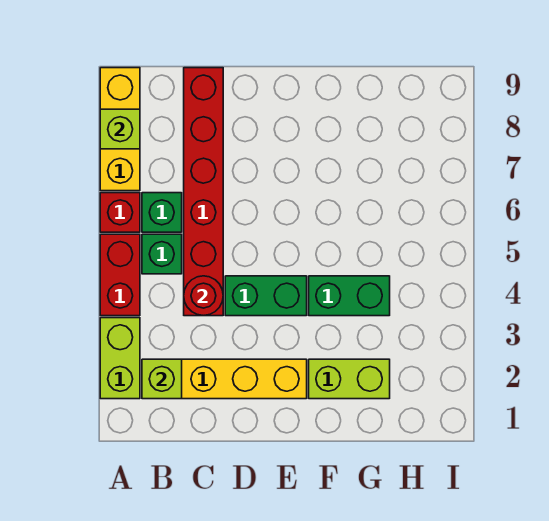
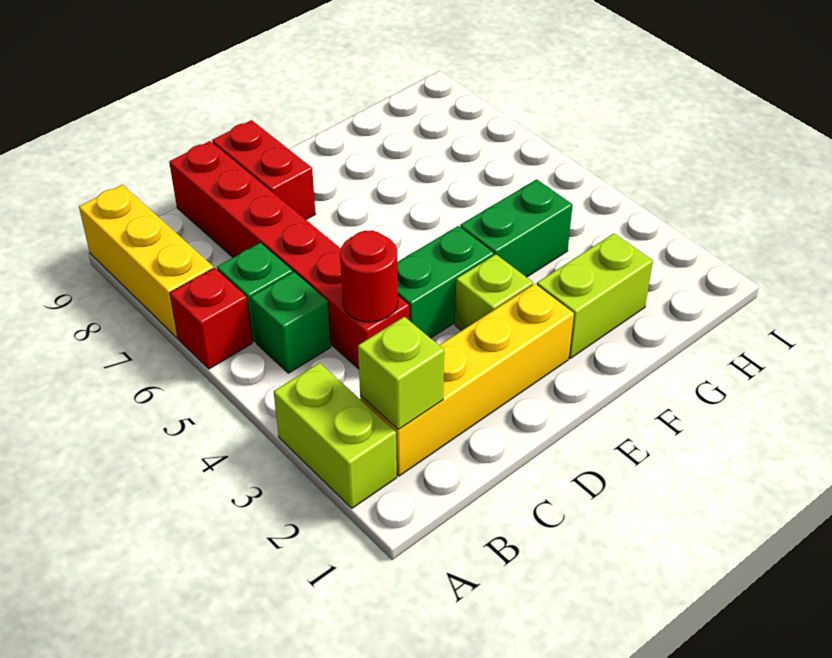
red 1x2 brick [100,234,140,316] -> red 1x2 brick moved to [212,120,315,220]
lime 1x1 brick [100,109,140,149] -> lime 1x1 brick moved to [455,254,533,331]

